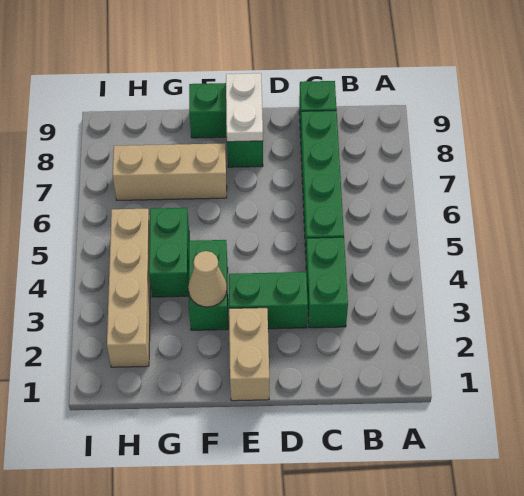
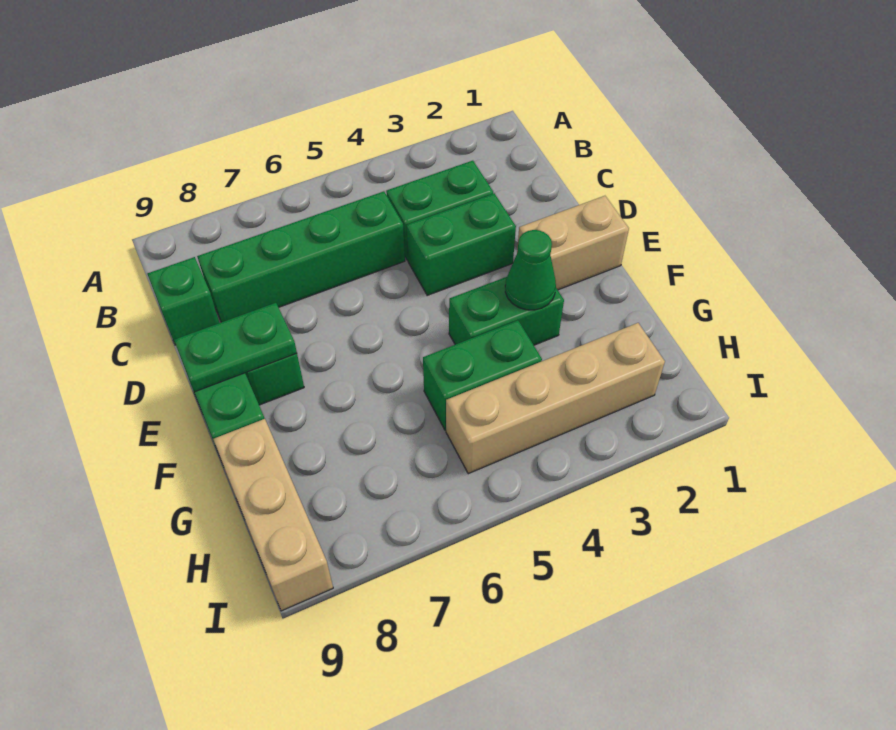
green 1x2 brick [229,272,308,329] -> green 1x2 brick turned to [406,193,516,295]
white 1x2 plate [226,73,263,142] -> green 1x2 plate [174,303,297,392]
tan 1x1 cone [188,251,227,307] -> green 1x1 cone [505,230,556,310]
tan 1x3 brick [113,143,227,200] -> tan 1x3 brick moved to [213,419,333,611]

